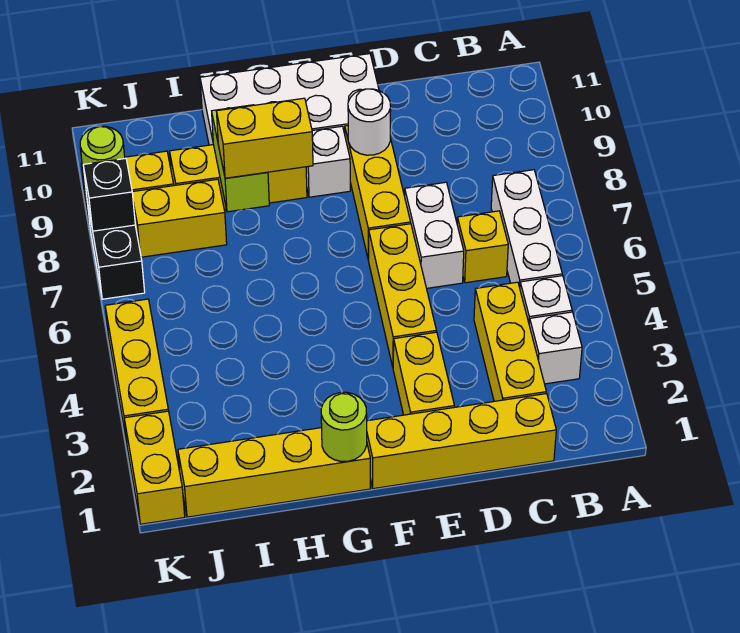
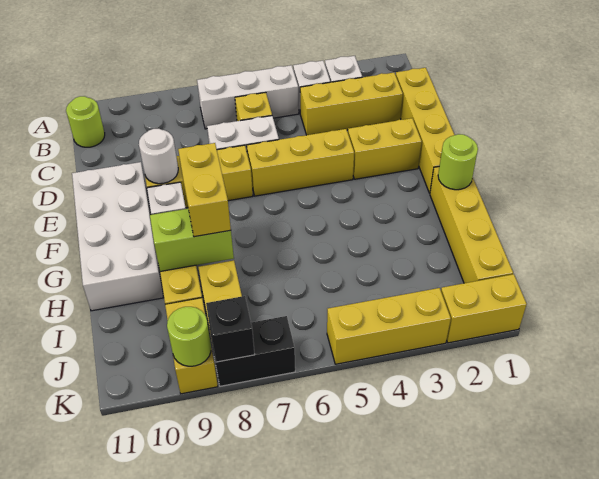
none -> lime 1x1 round brick [66,96,105,147]

